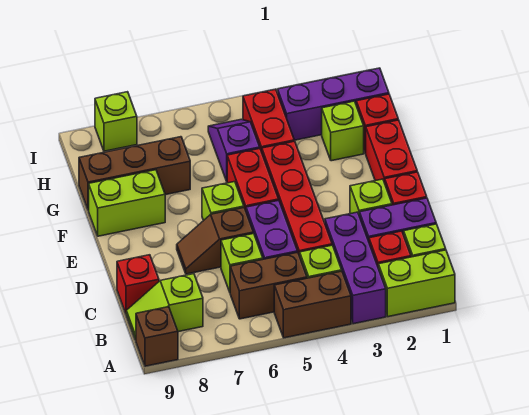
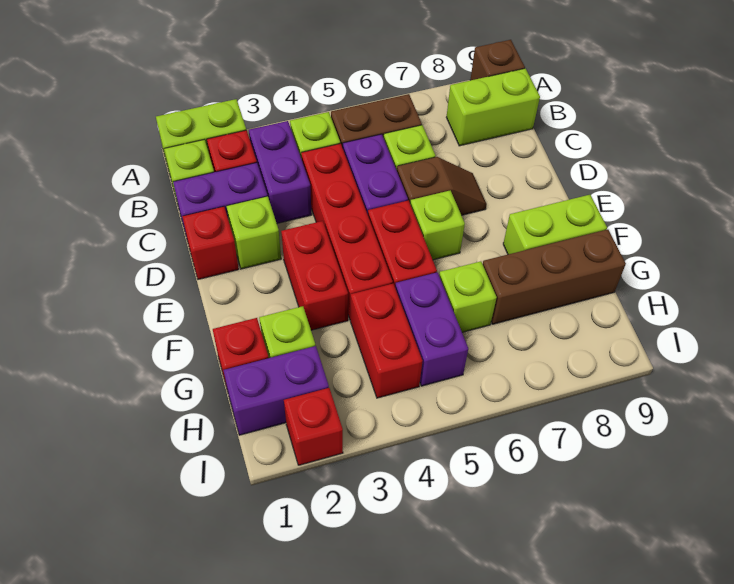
purple 1x3 brick [325,212,386,324] -> purple 1x2 brick [249,121,312,223]
brown 1x2 brick [274,271,351,338] -> none
lime 1x2 slope [126,274,203,340] -> lime 1x2 brick [446,68,540,146]
red 1x1 brick [117,255,159,313] -> red 1x1 brick moved to [284,388,343,465]
red 1x2 brick [365,120,417,183] -> red 1x2 brick moved to [281,221,348,330]
purple 1x2 slope [208,119,260,181] -> purple 1x2 brick [395,272,468,386]
purple 1x3 brick [278,68,389,140] -> purple 1x2 brick [223,346,329,435]
lime 1x1 brick [95,92,137,151] -> lime 1x1 brick moved to [439,261,497,332]

